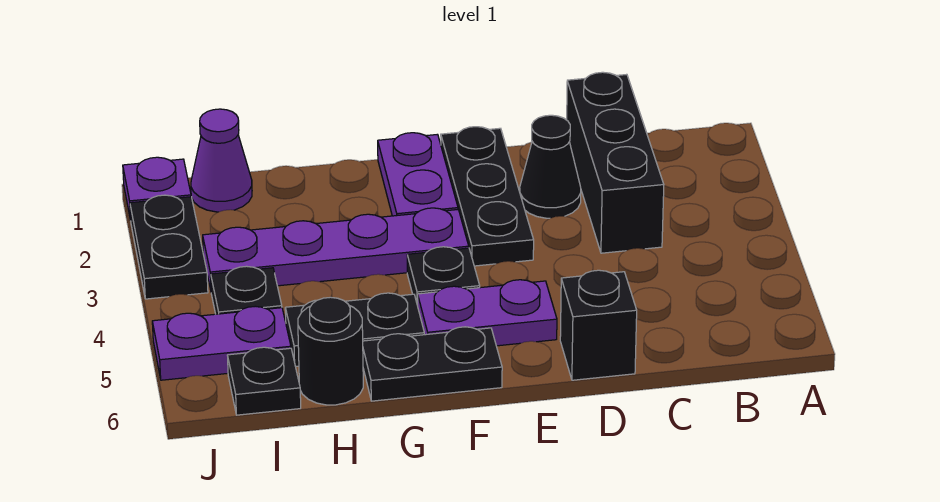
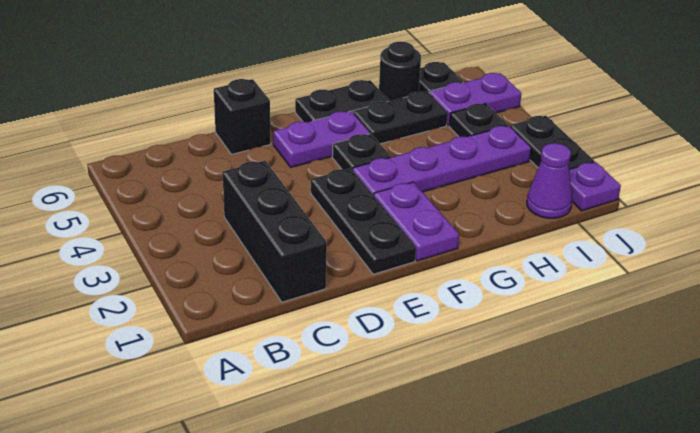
black 1x1 cone [520,115,581,218] -> none

